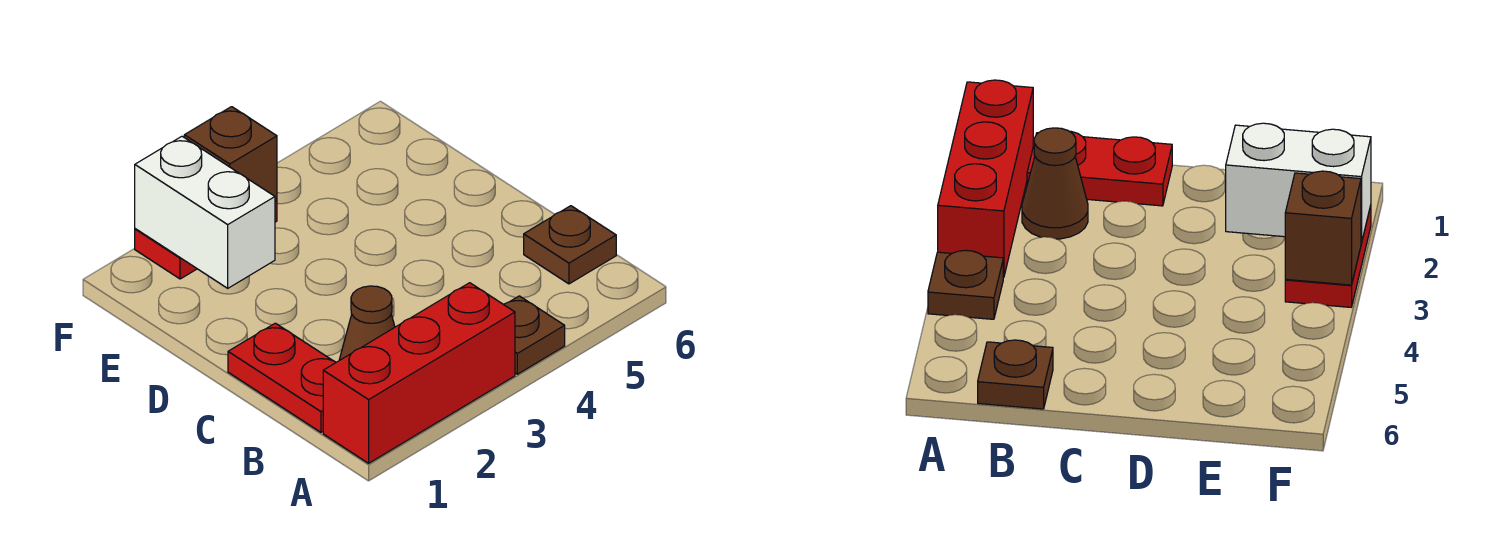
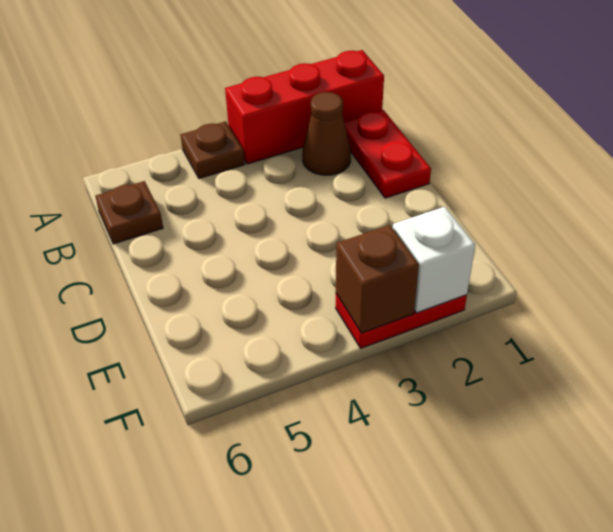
white 1x2 brick [135,136,275,288] -> white 1x1 brick [393,207,475,313]

